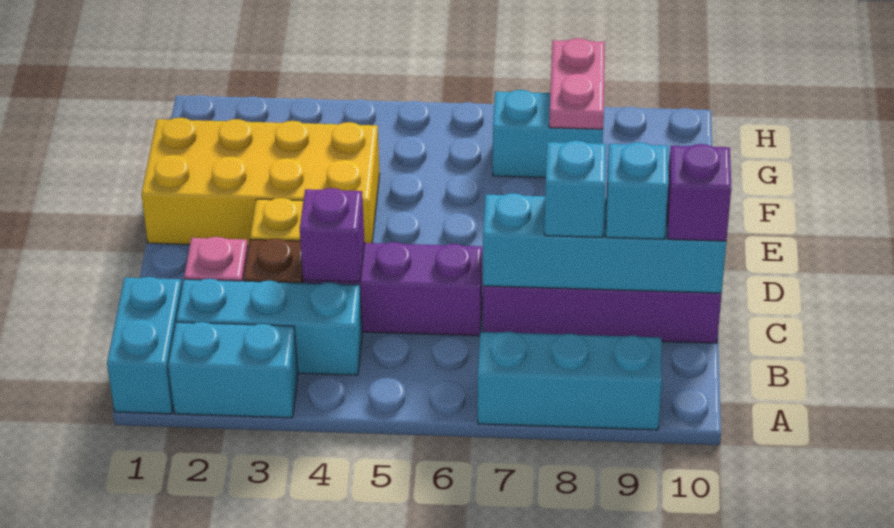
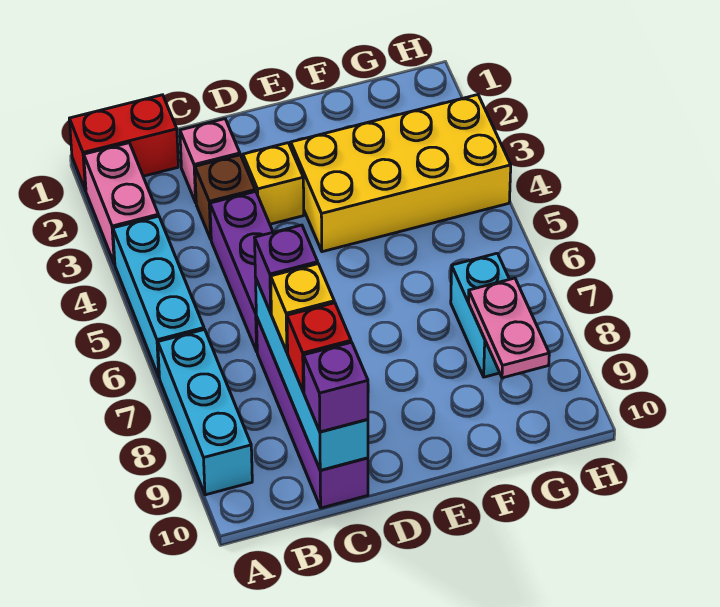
cyan 1x2 brick [107,277,182,414] -> red 1x2 brick [69,95,178,191]
cyan 1x2 brick [168,322,298,418] -> pink 1x2 brick [84,143,158,264]
cyan 1x3 brick [176,279,362,375] -> cyan 1x3 brick moved to [113,216,204,376]
purple 1x1 brick [300,188,365,282] -> purple 1x1 brick moved to [255,225,318,313]
cyan 1x1 brick [544,141,606,237] -> yellow 1x1 brick [271,264,334,352]
cyan 1x1 brick [606,142,668,239] -> red 1x1 brick [287,303,351,392]
yellow 2x4 brick [141,118,380,246] -> yellow 2x4 brick turned to [291,95,511,252]
pink 1x2 plate [549,38,605,129] -> pink 1x2 plate turned to [468,278,549,378]

